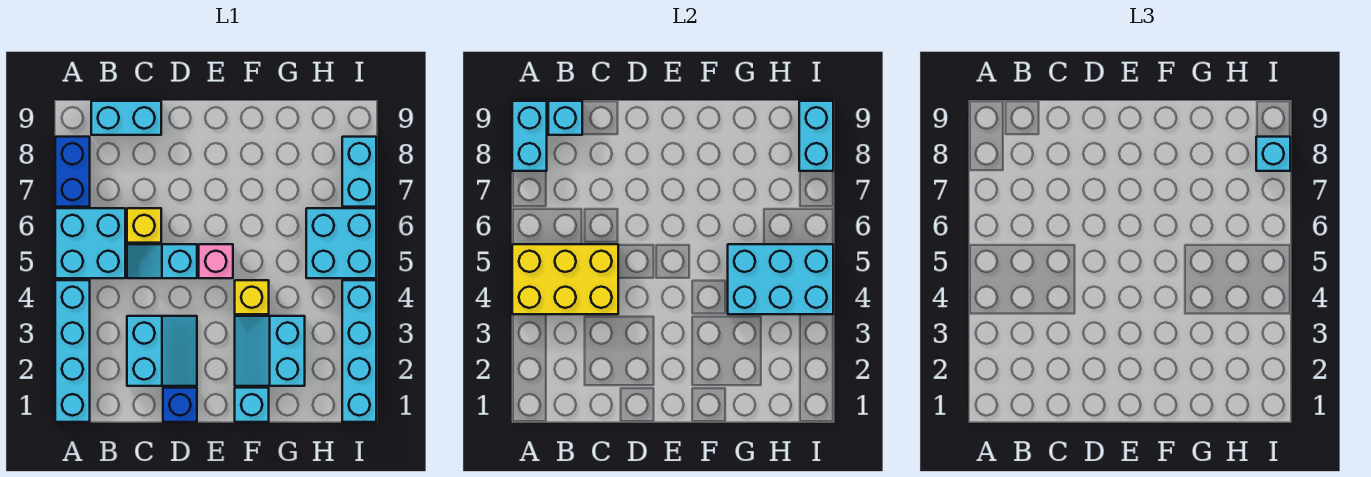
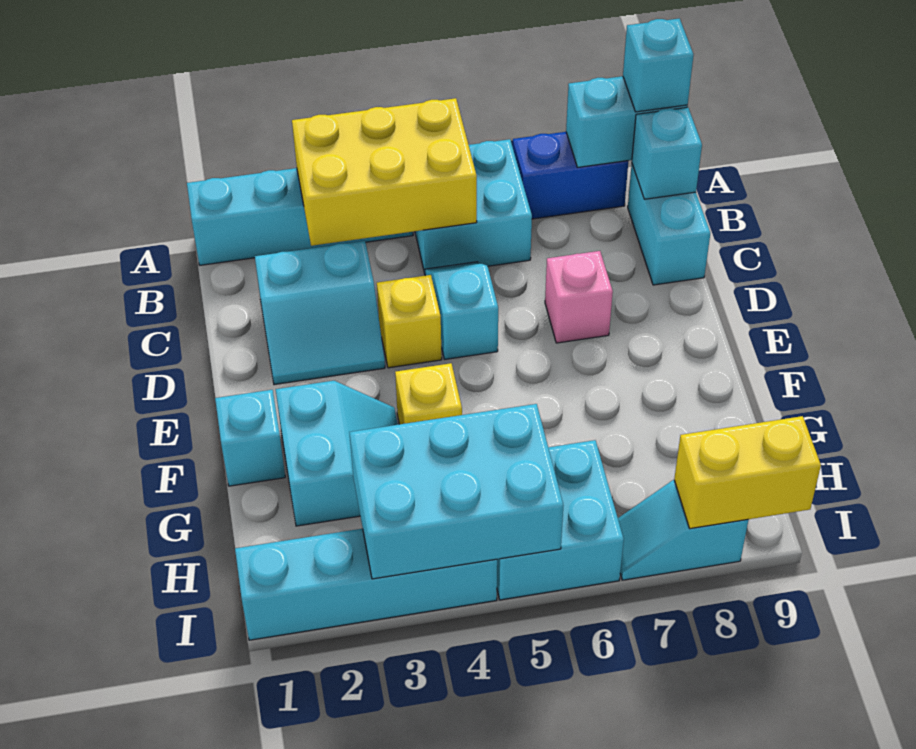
yellow 2x3 brick [512,244,618,314] -> yellow 2x3 brick turned to [292,98,477,246]
yellow 1x1 brick [127,208,161,243] -> yellow 1x1 brick moved to [377,275,442,368]
blue 1x1 brick [163,388,197,422] -> none
pink 1x1 brick [199,244,233,278] -> pink 1x1 brick moved to [545,251,613,343]
cyan 2x2 slope [235,316,305,386] -> cyan 2x2 slope turned to [276,381,398,526]
cyan 2x3 brick [728,244,833,314] -> cyan 2x3 brick turned to [349,404,563,579]
cyan 1x2 brick [342,137,376,207] -> cyan 1x2 slope [618,480,748,580]
cyan 1x2 brick [799,101,833,171] -> yellow 1x2 brick [674,416,821,529]
cyan 1x1 brick [1256,137,1290,171] -> cyan 1x1 brick moved to [623,18,693,112]

